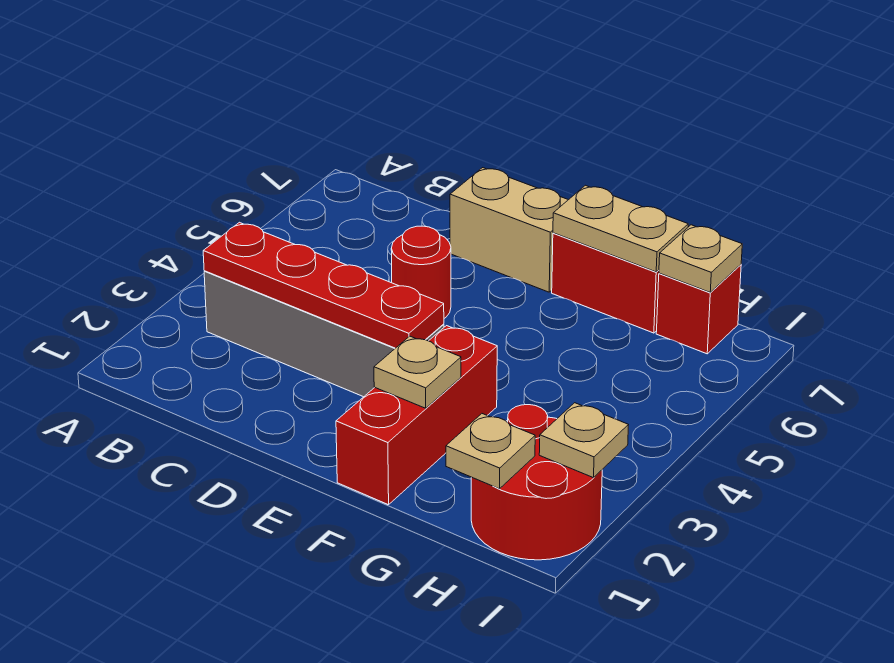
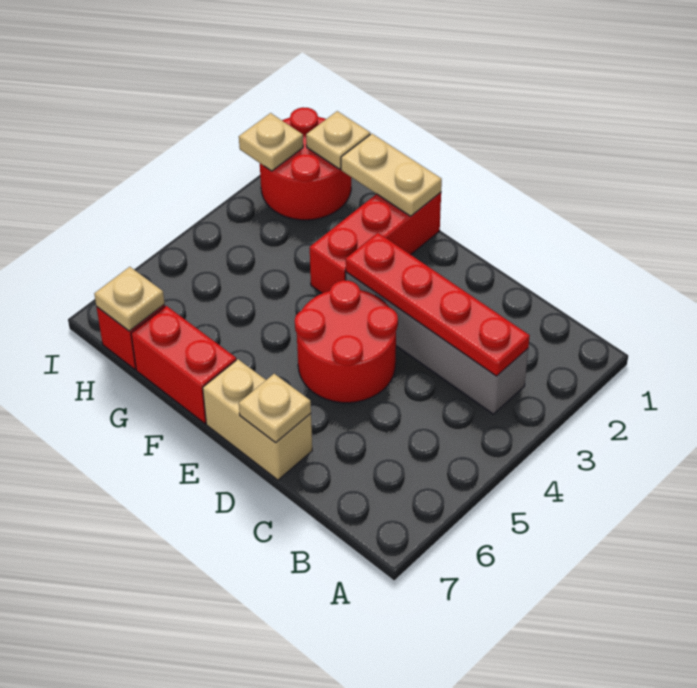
red 1x1 round brick [391,226,451,318] -> red 2x2 round brick [295,280,398,403]
tan 1x1 plate [374,336,461,408] -> tan 1x1 plate moved to [239,374,311,442]
tan 1x2 plate [553,185,688,272] -> tan 1x2 plate moved to [341,134,442,216]

